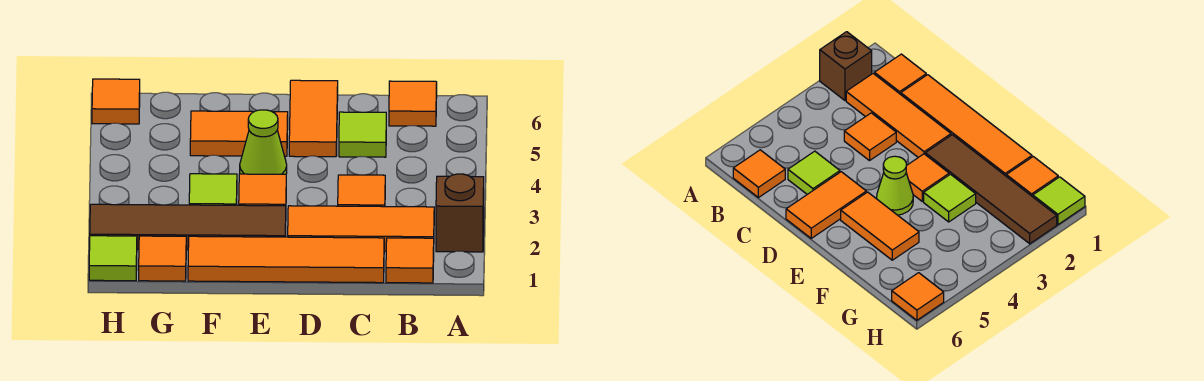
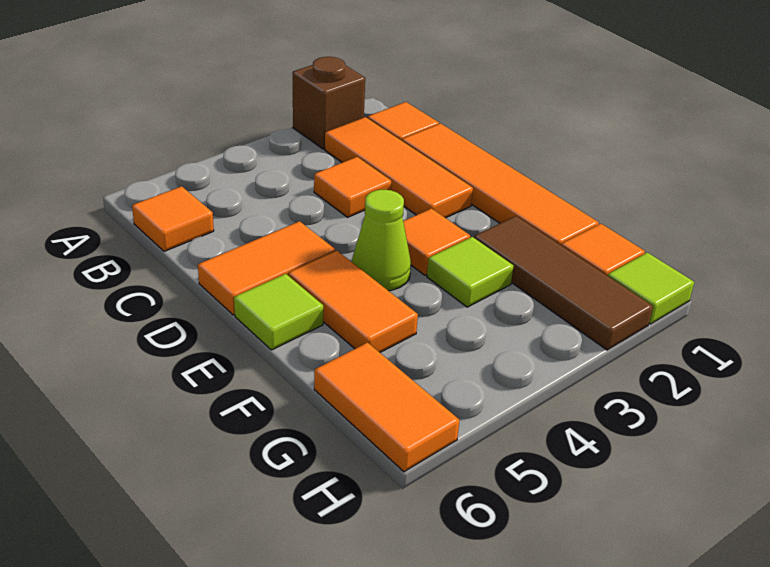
lime 1x1 tile [339,112,386,157] -> lime 1x1 tile moved to [234,274,323,350]
brown 1x4 tile [90,204,286,250] -> brown 1x3 tile [474,216,653,350]
orange 1x1 tile [92,79,140,124] -> orange 1x2 tile [314,343,460,472]

